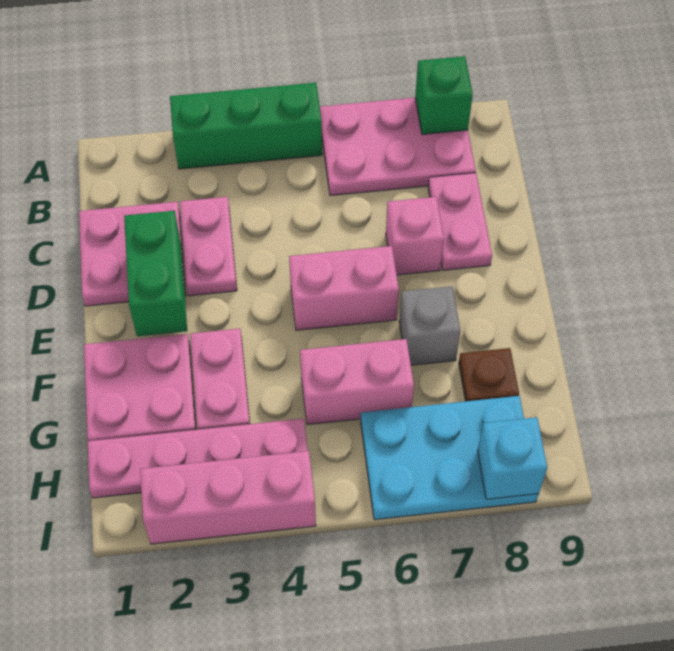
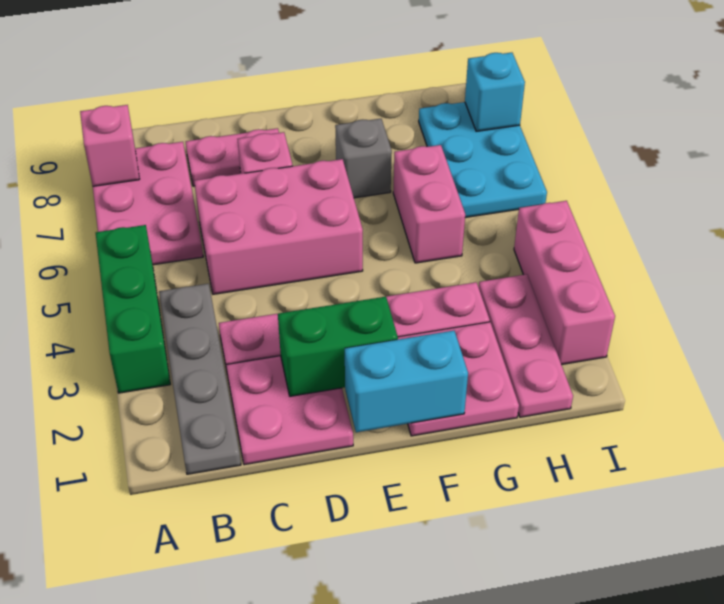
green 1x1 brick [415,56,473,134] -> pink 1x1 brick [80,105,140,186]
none -> grey 1x4 plate [159,284,241,474]
none -> cyan 1x2 brick [345,331,468,432]
pink 1x2 brick [289,246,399,330] -> pink 2x3 brick [194,159,363,294]
brown 1x1 plate [459,348,519,401] -> none
pink 1x4 plate [88,419,308,498] -> pink 1x3 plate [479,274,573,417]

